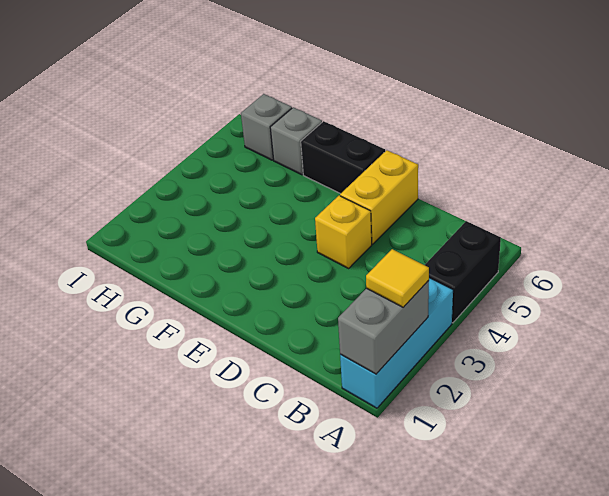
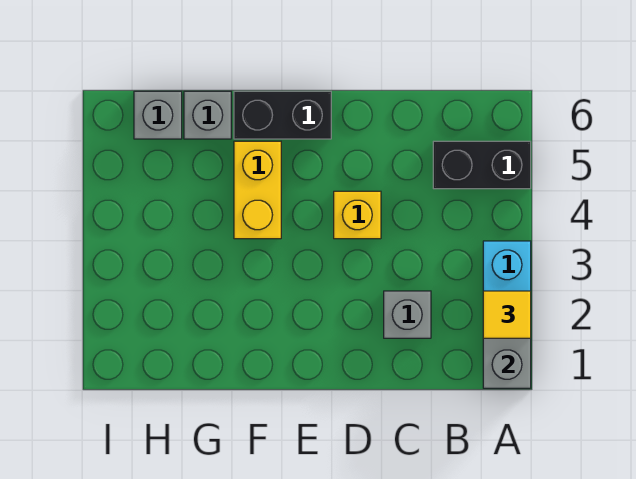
black 1x2 brick [425,221,501,323] -> black 1x2 brick turned to [433,141,531,189]
none -> grey 1x1 brick [384,291,431,338]
yellow 1x2 brick [340,150,418,244] -> yellow 1x2 brick moved to [234,141,281,239]

